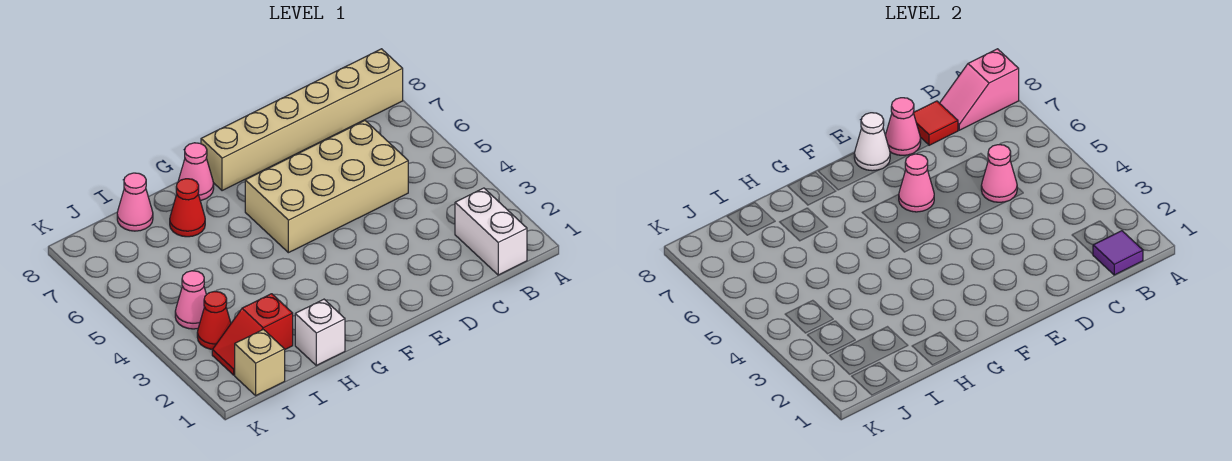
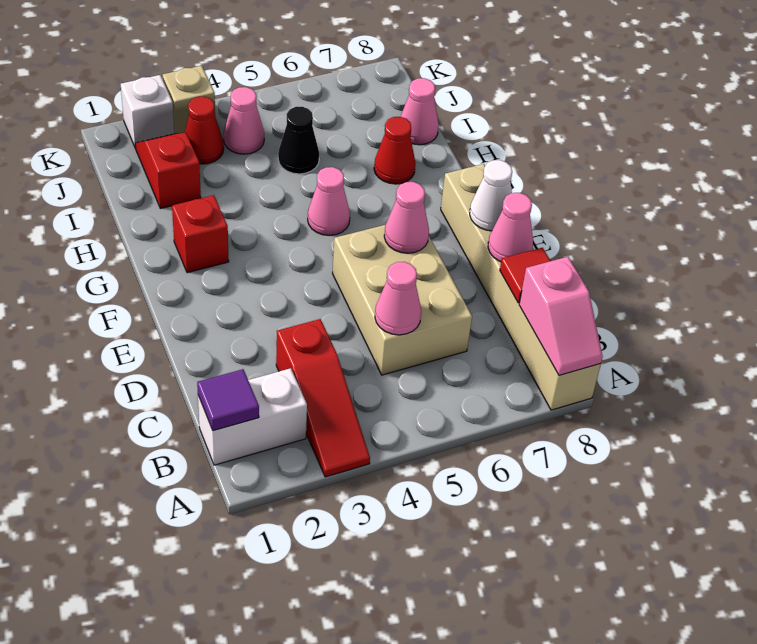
none -> red 1x3 slope [276,319,370,477]
pink 1x2 slope [940,49,1019,130] -> pink 1x2 slope turned to [519,257,603,375]
tan 2x4 brick [245,121,408,253] -> tan 2x3 brick [332,225,472,375]
none -> red 1x1 brick [172,195,229,273]
pink 1x1 cone [178,143,214,201] -> pink 1x1 cone moved to [308,167,350,235]
white 1x1 brick [295,299,345,365] -> white 1x1 brick moved to [121,75,174,148]
none -> black 1x1 cone [278,107,319,174]
tan 1x1 brick [235,329,285,395] -> tan 1x1 brick moved to [163,66,215,134]

